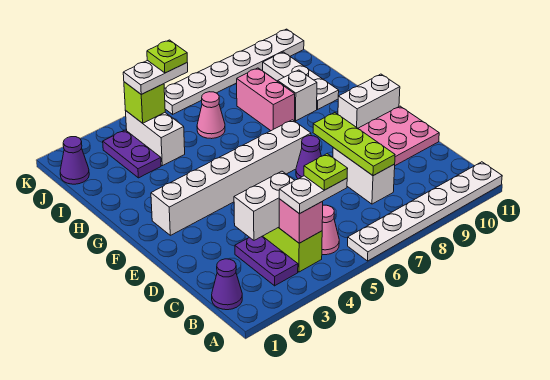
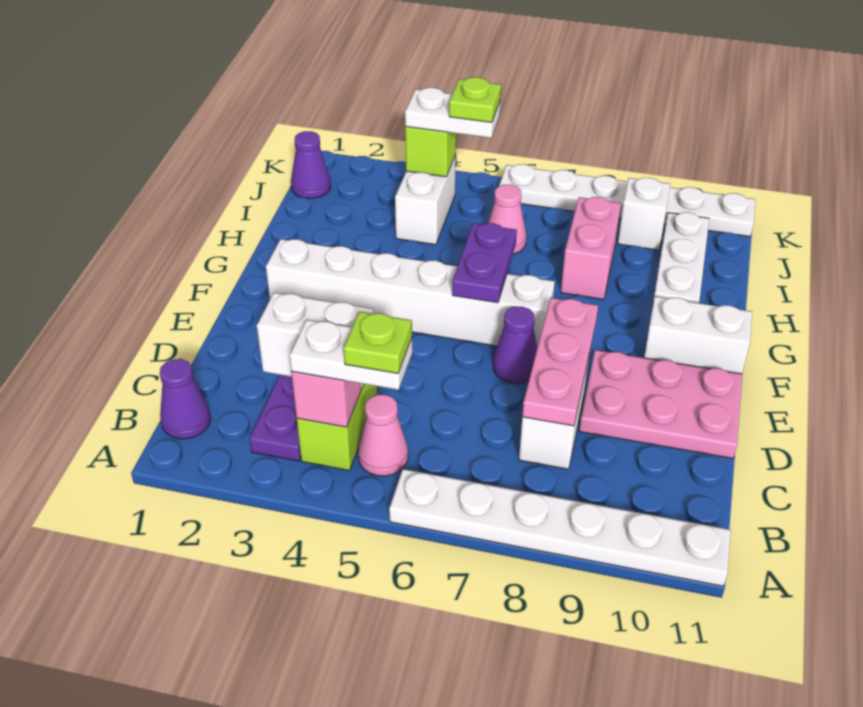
lime 1x3 plate [313,113,395,176] -> pink 1x3 plate [522,298,598,426]
white 1x1 brick [277,70,317,121] -> white 1x1 brick moved to [618,178,670,250]
purple 1x2 plate [103,130,161,178] -> purple 1x2 plate moved to [452,223,517,303]

